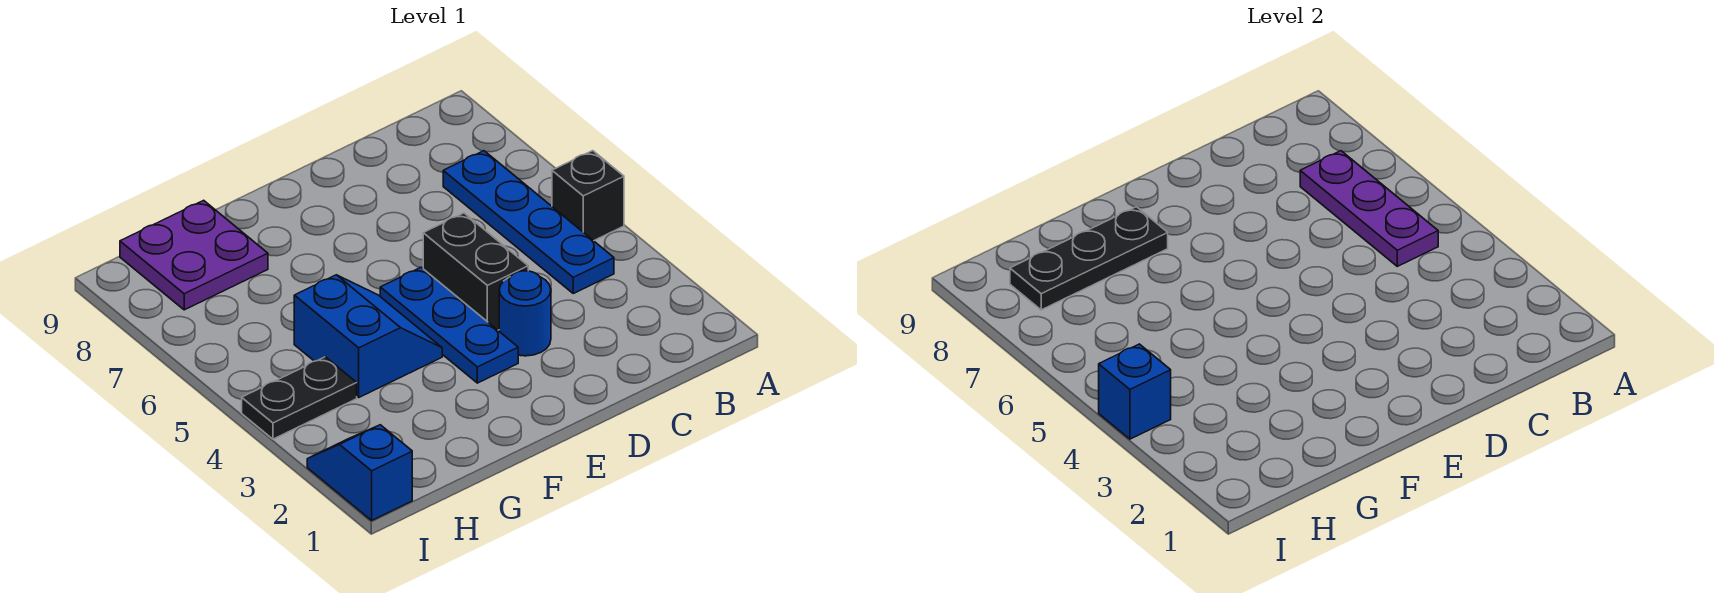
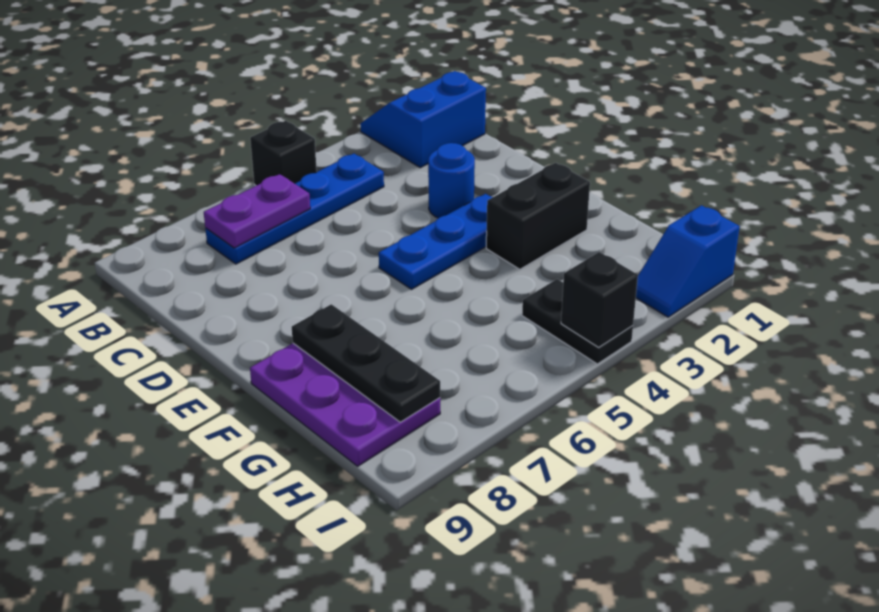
purple 1x3 plate [1300,151,1438,266] -> purple 1x2 plate [204,174,310,248]
black 1x2 brick [423,213,528,330] -> black 1x2 brick moved to [486,163,590,269]
blue 2x2 slope [294,275,442,397] -> blue 2x2 slope moved to [360,71,486,168]
purple 2x2 plate [120,200,268,310] -> purple 2x3 plate [250,343,440,466]
blue 1x1 brick [1099,344,1171,439] -> black 1x1 brick [561,252,638,347]

